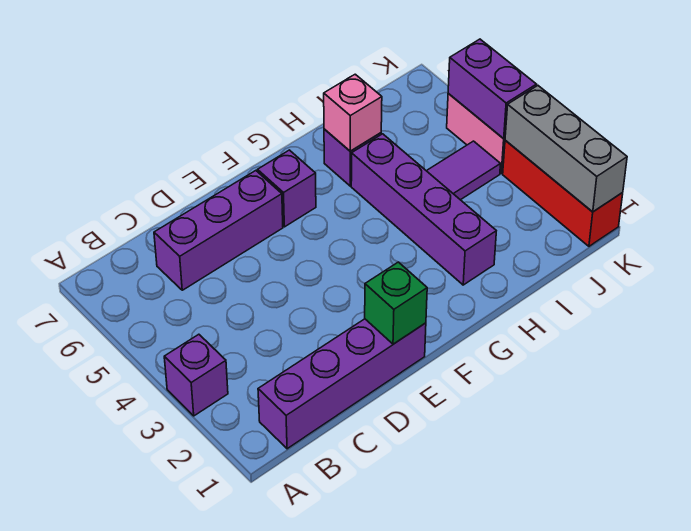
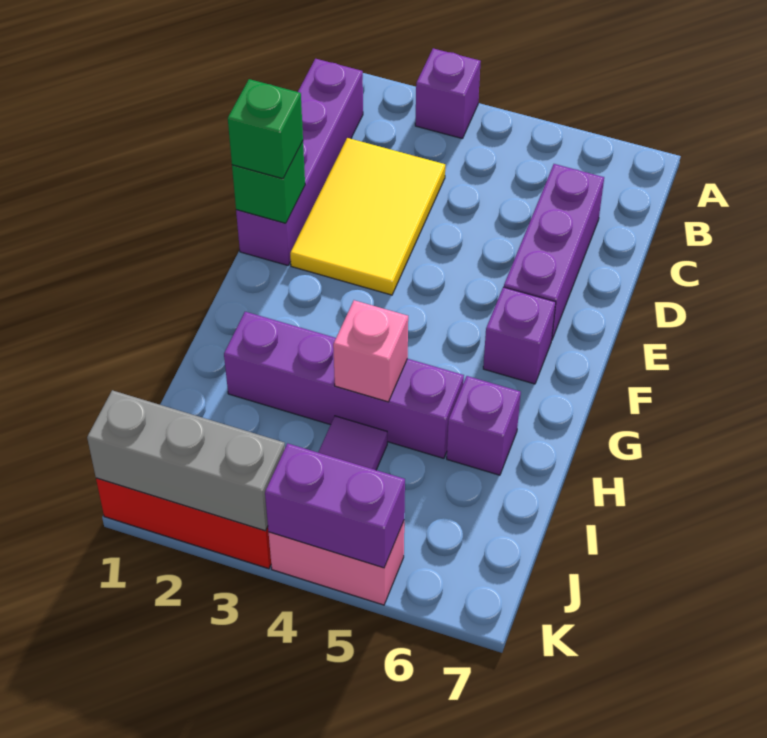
none -> yellow 2x3 tile [290,138,445,295]
none -> green 1x1 brick [228,79,303,179]
pink 1x1 brick [324,74,382,151] -> pink 1x1 brick moved to [333,300,408,402]

